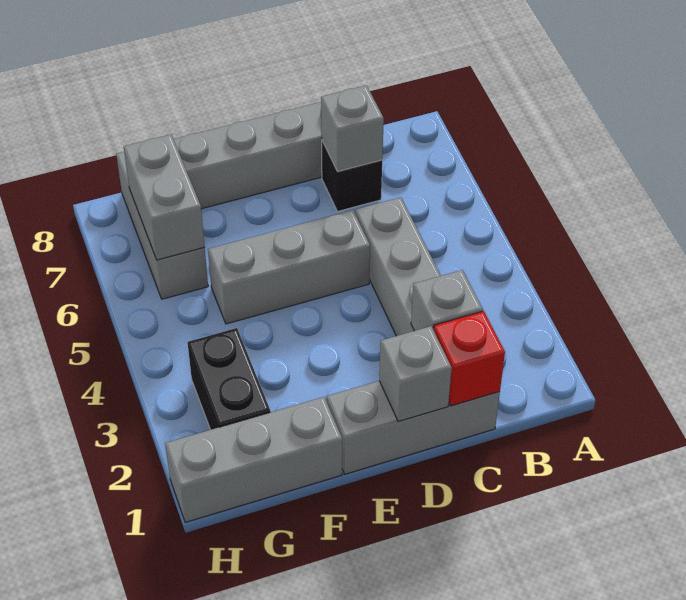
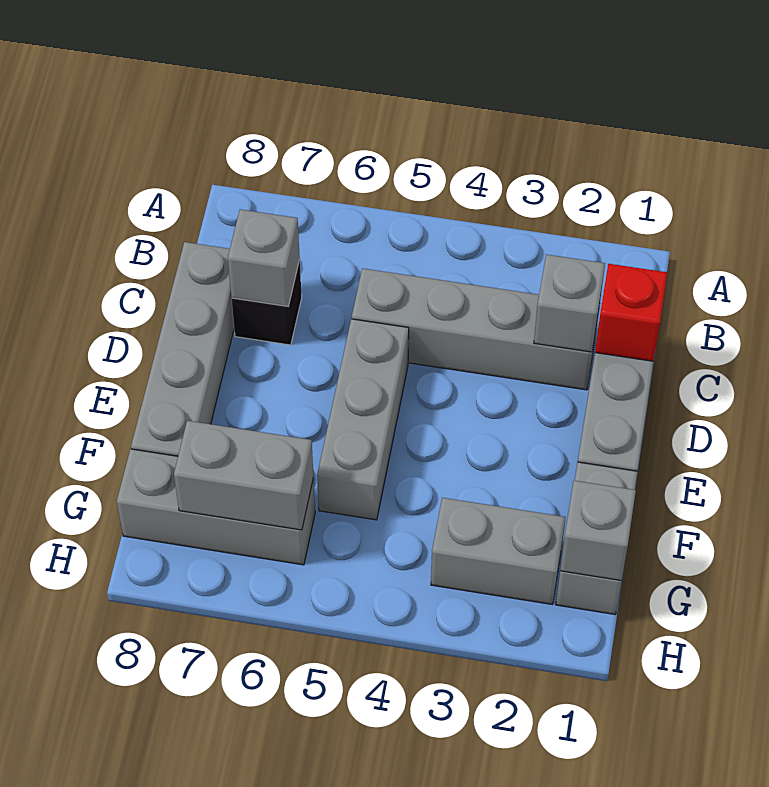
grey 1x1 brick [379,326,452,422] -> grey 1x1 brick moved to [560,480,636,581]
grey 1x3 brick [165,397,342,522] -> grey 1x2 brick [556,462,637,614]
black 1x2 brick [188,328,270,430] -> grey 1x2 brick [431,498,566,604]

